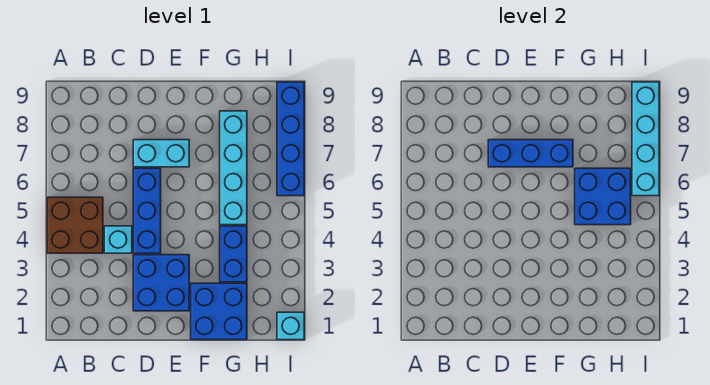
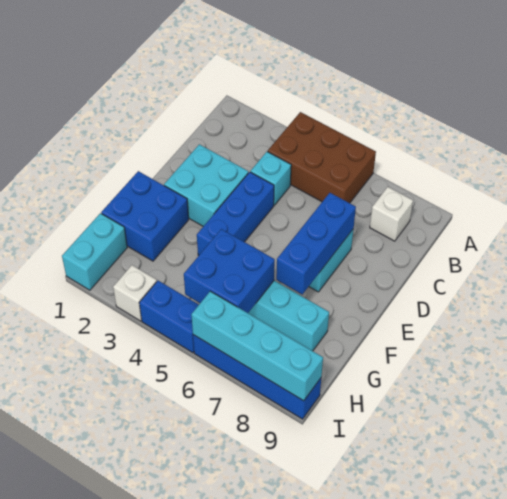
brown 2x2 brick [47,197,103,253] -> brown 2x3 brick [268,112,376,203]
none -> white 1x1 brick [370,187,413,241]
blue 2x2 brick [133,255,189,311] -> cyan 2x2 brick [164,144,248,226]
blue 1x3 brick [133,168,161,253] -> blue 1x3 brick turned to [197,172,274,255]
blue 1x2 brick [220,226,247,282] -> blue 1x2 brick moved to [139,281,199,353]
cyan 1x1 brick [277,312,304,340] -> cyan 1x2 brick [62,213,127,290]
none -> white 1x1 brick [113,265,157,321]

